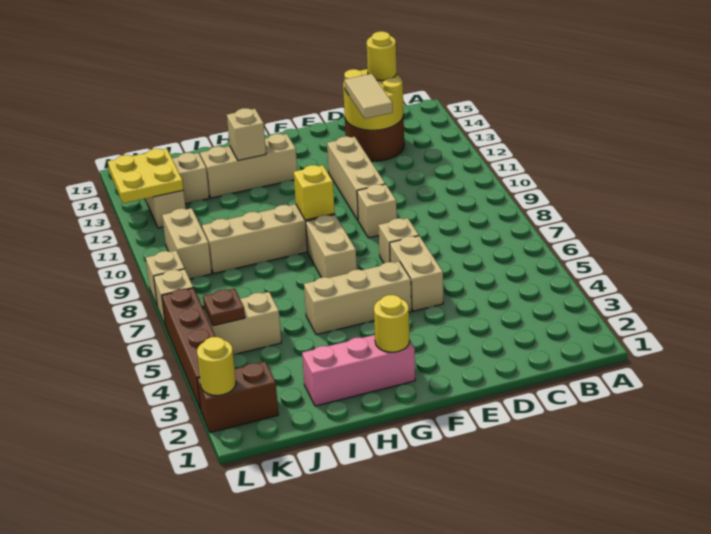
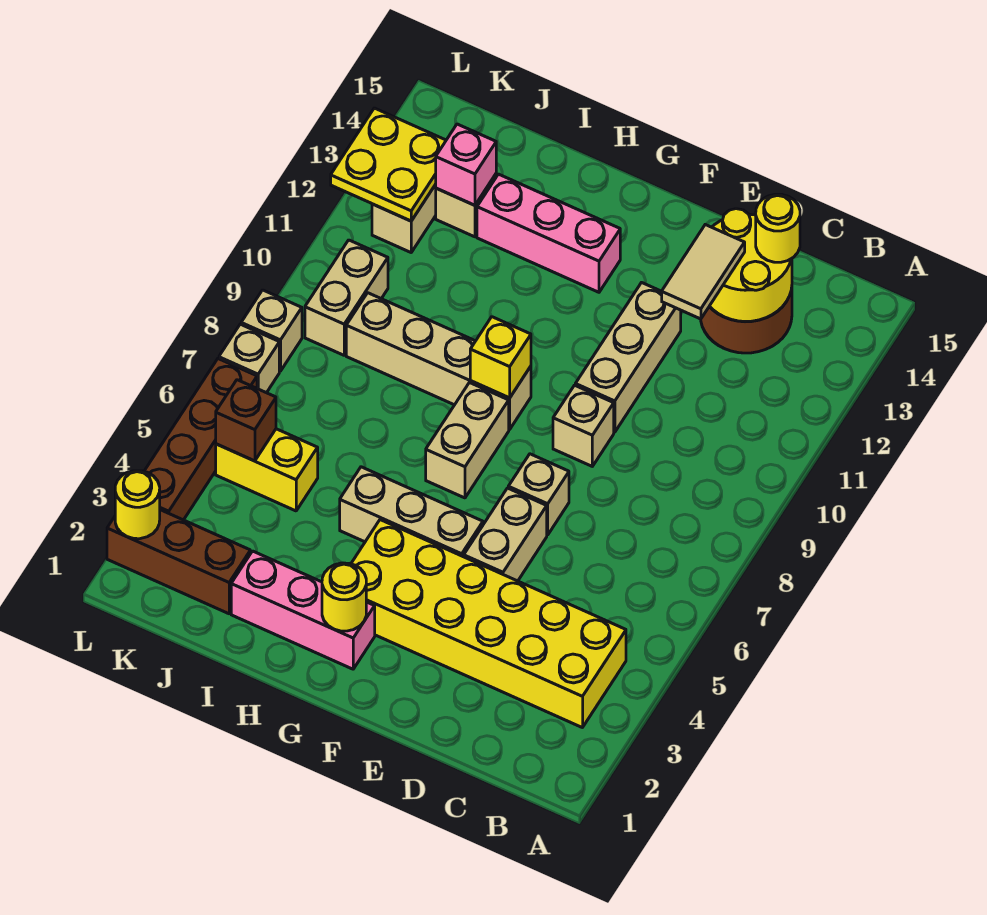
none -> yellow 2x6 brick [351,520,626,728]
tan 1x3 brick [200,134,297,198] -> pink 1x3 brick [477,174,620,292]
tan 1x1 brick [227,108,266,161] -> none
tan 1x2 brick [204,292,281,354] -> yellow 1x2 brick [216,429,318,511]
none -> pink 1x1 brick [435,124,496,205]
brown 1x2 brick [197,361,278,432] -> brown 1x3 brick [107,510,250,614]
brown 1x1 plate [203,289,245,326] -> brown 1x1 brick [216,380,276,461]

